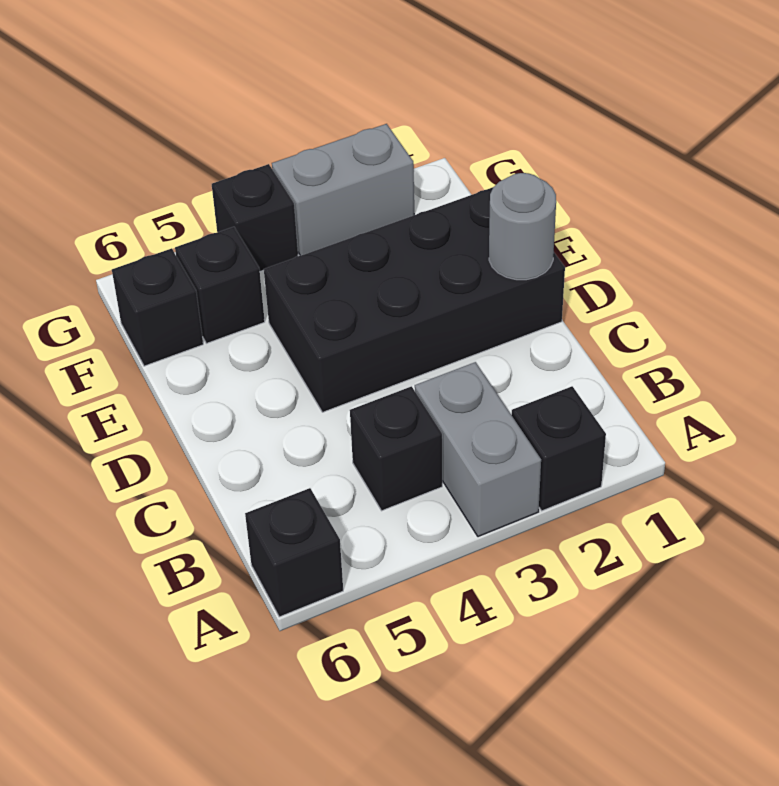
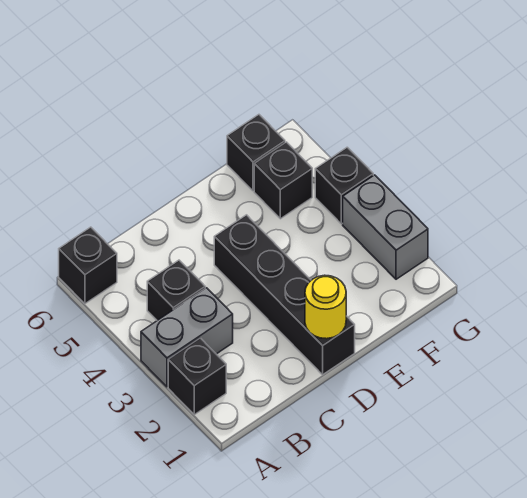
black 2x4 brick [264,187,565,412] -> black 1x4 brick [214,215,355,375]
grey 1x1 round brick [489,173,556,280] -> yellow 1x1 round brick [305,275,346,339]

